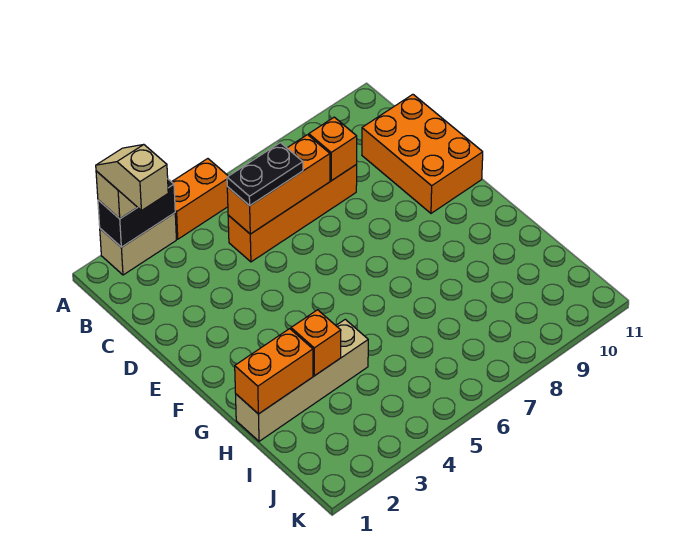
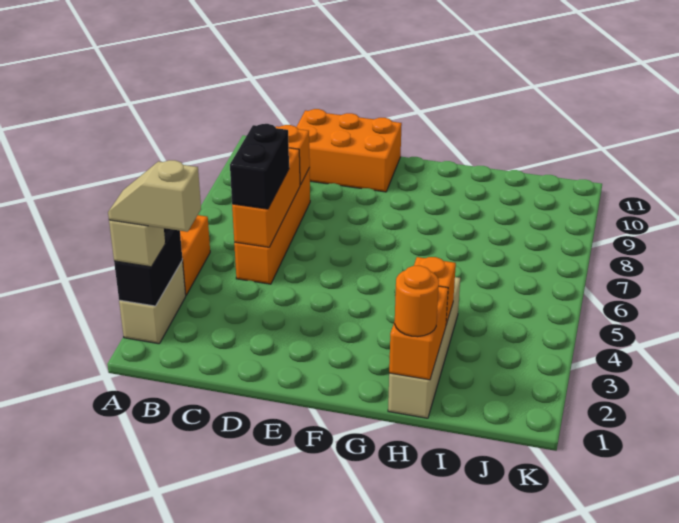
black 1x2 plate [227,143,303,206] -> black 1x2 brick [230,124,289,209]
none -> orange 1x1 round brick [395,265,439,337]

